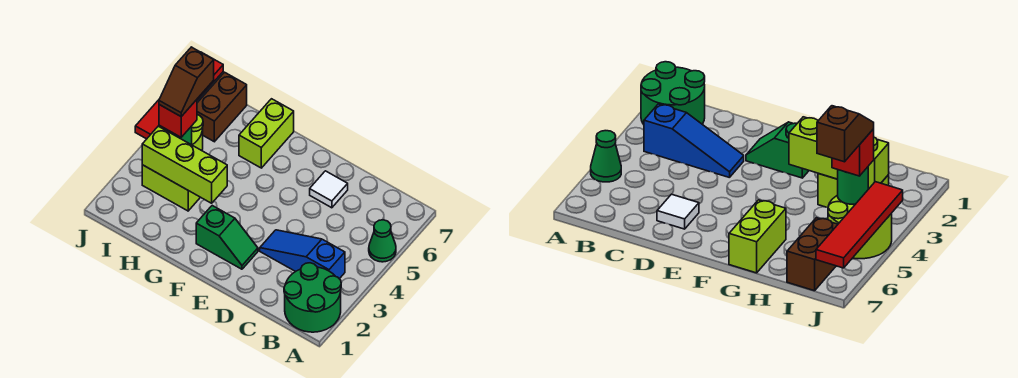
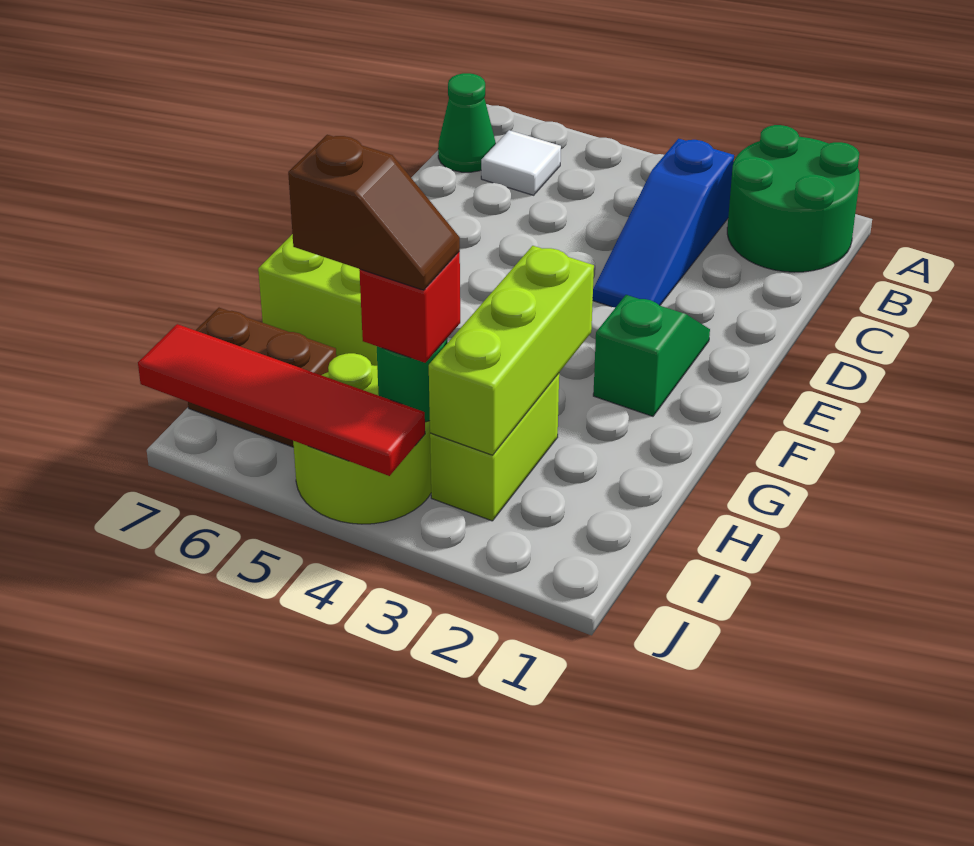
green 1x1 cone [369,220,396,262] -> green 1x1 cone moved to [438,73,496,172]
white 1x1 tile [310,171,348,208] -> white 1x1 tile moved to [481,130,561,195]

